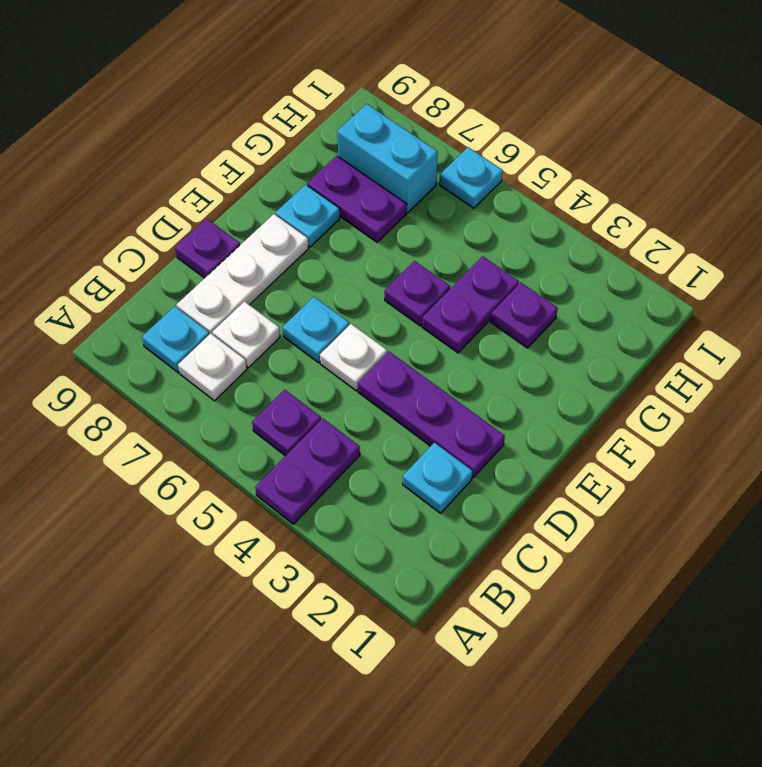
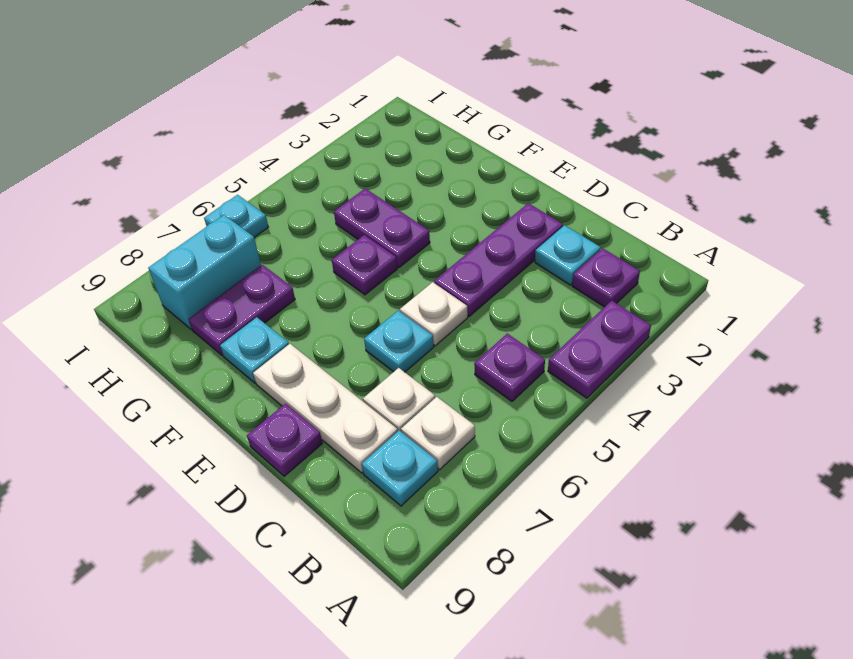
purple 1x2 plate [255,418,360,524] -> purple 1x2 plate turned to [548,301,651,398]
purple 1x1 plate [491,283,558,348] -> purple 1x1 plate moved to [572,248,640,307]

